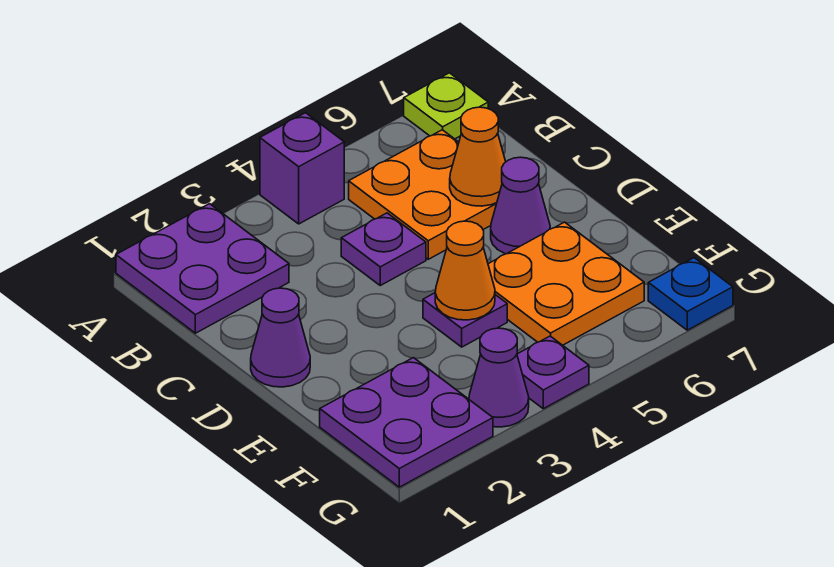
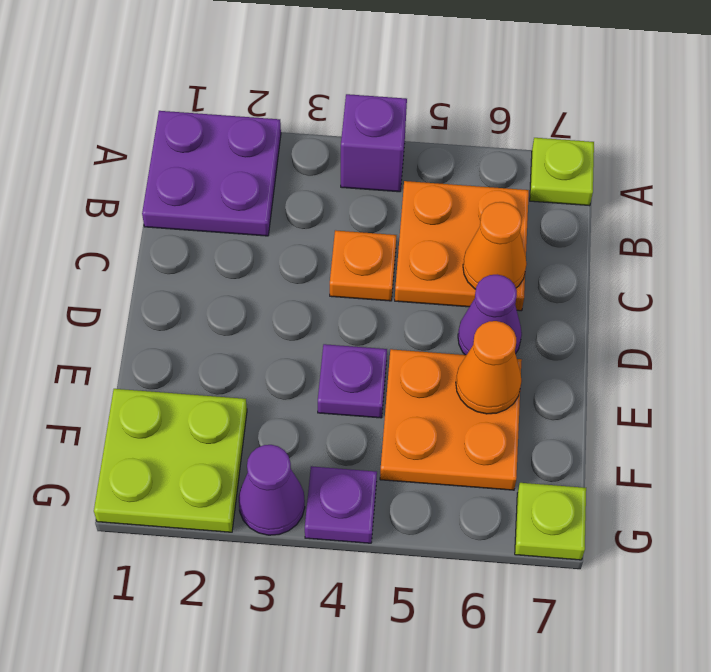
purple 1x1 plate [341,213,426,285] -> orange 1x1 plate [330,230,397,301]
purple 1x1 cone [251,288,310,387] -> none
orange 1x1 cone [435,221,495,320] -> orange 1x1 cone moved to [456,321,522,414]
purple 2x2 plate [320,358,493,487] -> lime 2x2 plate [94,389,247,532]
blue 1x1 plate [648,258,733,330] -> lime 1x1 plate [515,483,586,560]

